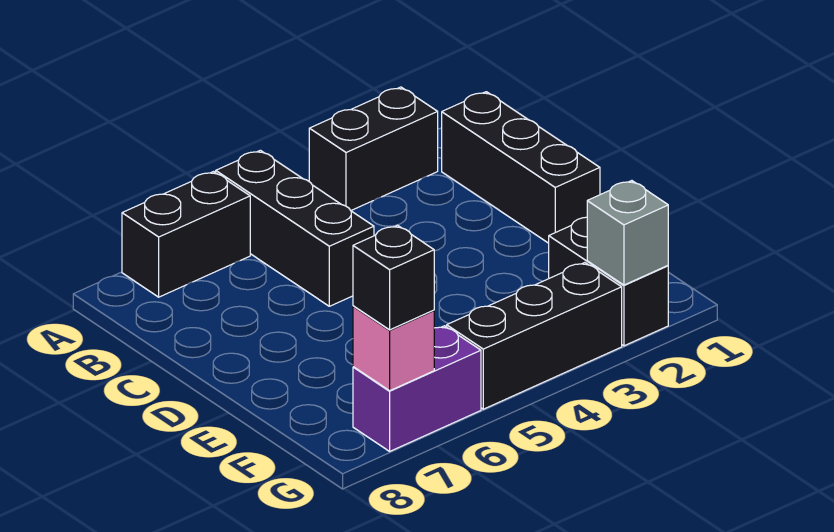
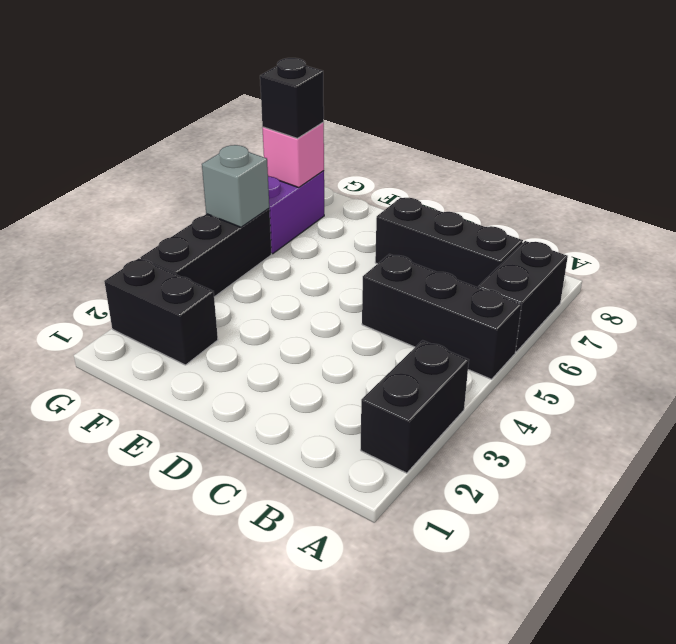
black 1x3 brick [442,92,600,243] -> black 1x3 brick moved to [375,198,523,287]
grey 1x1 brick [587,181,668,285] -> grey 1x1 brick moved to [202,145,269,227]

